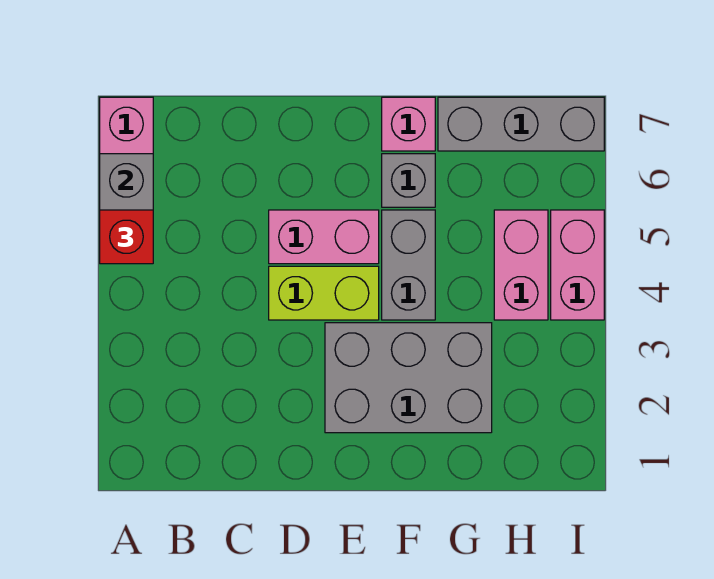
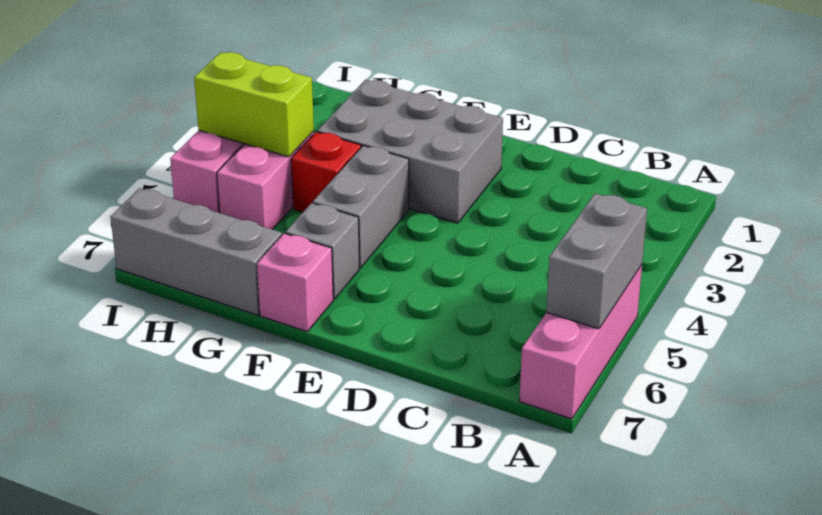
red 1x1 brick [100,210,153,264] -> red 1x1 brick moved to [291,132,361,212]
lime 1x2 brick [269,266,379,320] -> lime 1x2 brick moved to [194,52,314,157]
pink 1x2 brick [269,210,379,264] -> none

